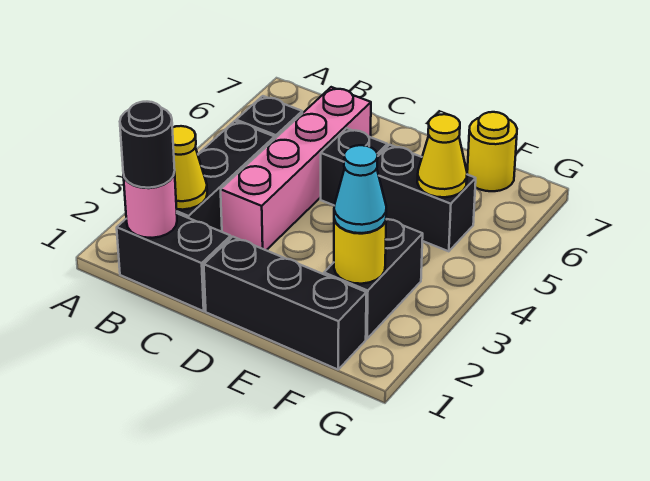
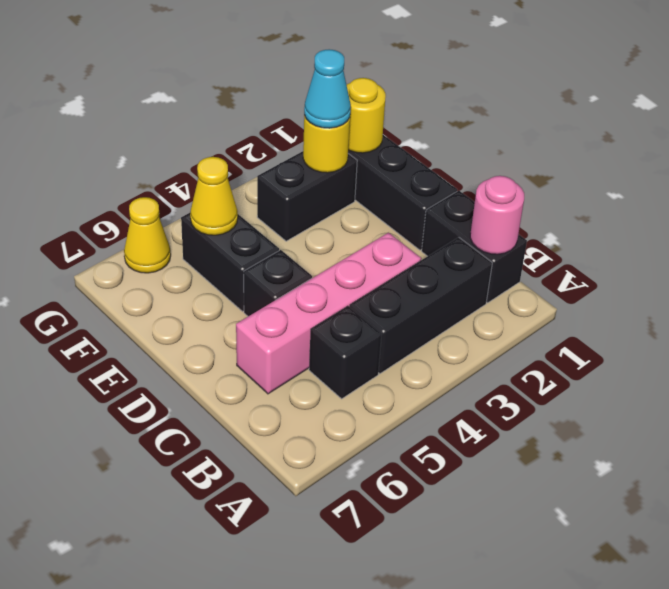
black 1x1 round brick [120,102,175,188] -> none
yellow 1x1 cone [172,126,207,210] -> yellow 1x1 cone moved to [124,197,171,273]
yellow 1x1 round brick [467,112,517,191] -> yellow 1x1 round brick moved to [347,78,386,153]

